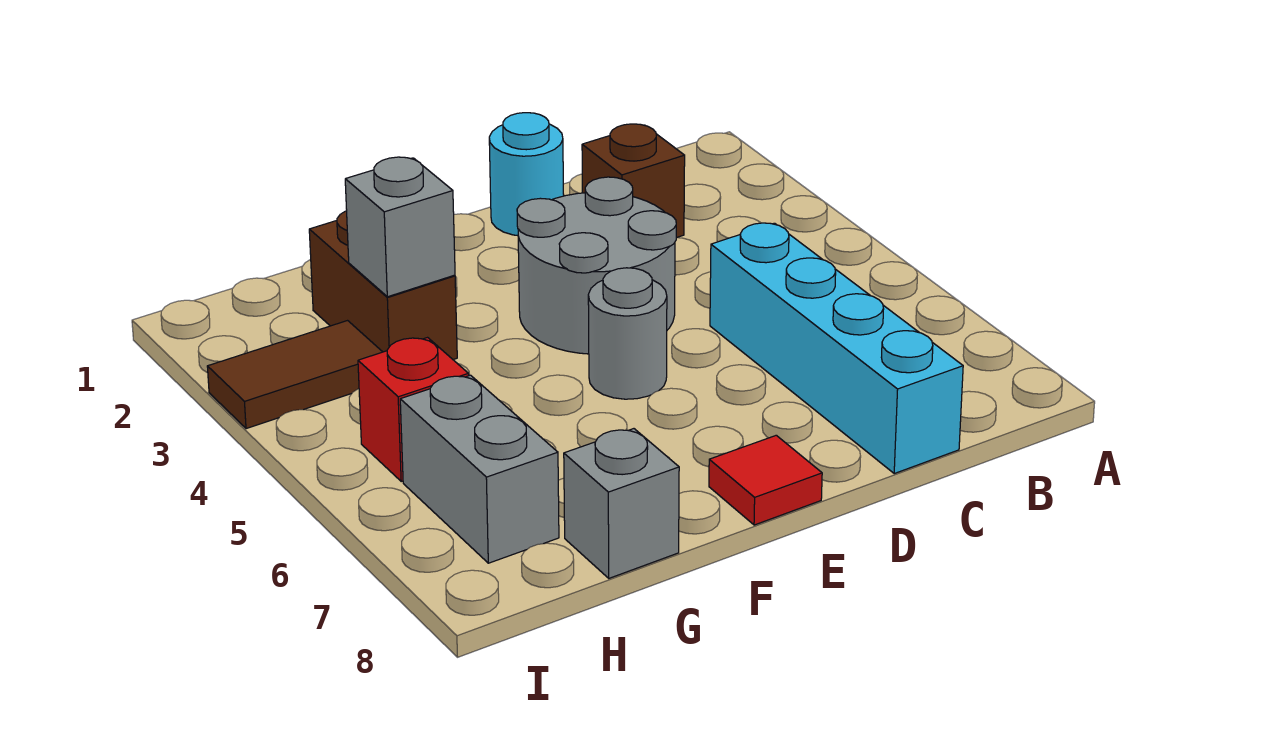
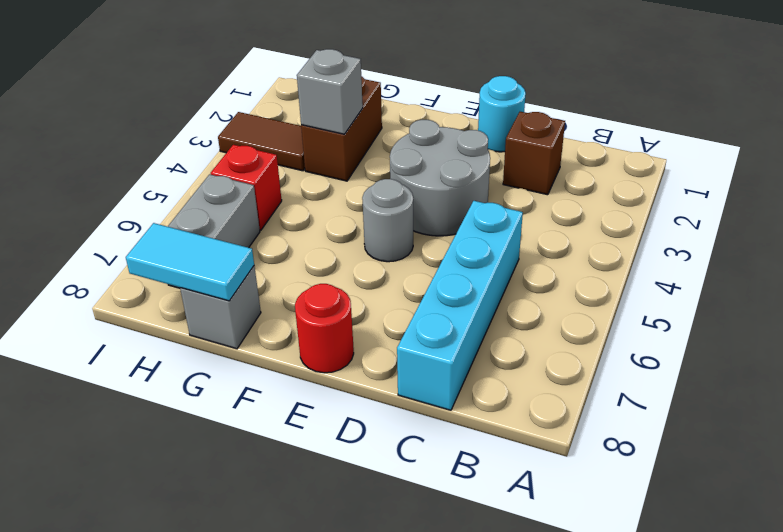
red 1x1 tile [709,435,822,525] -> red 1x1 round brick [295,284,354,373]
none -> cyan 1x2 tile [126,223,254,301]

